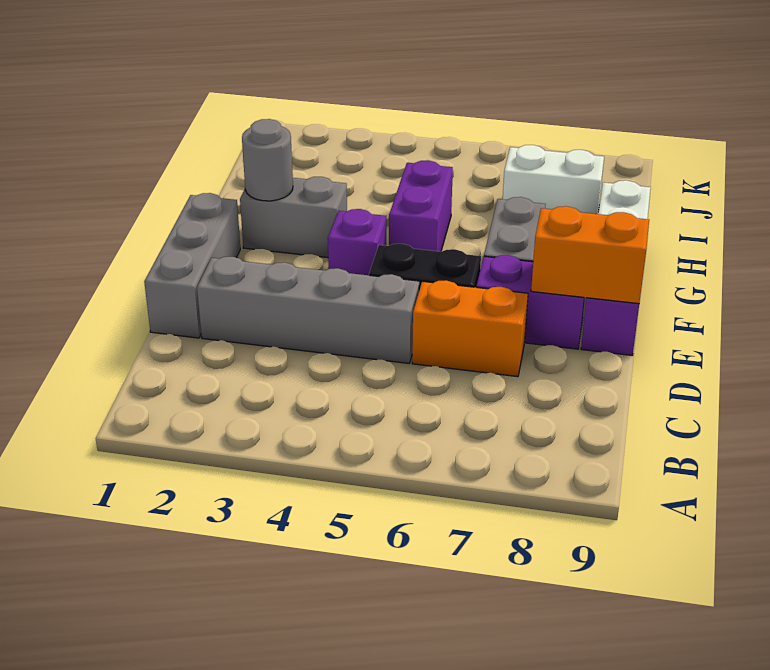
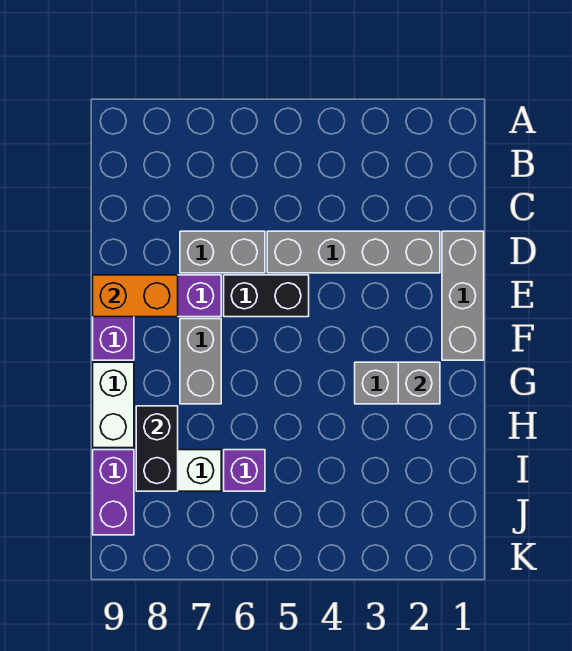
orange 1x2 brick [412,280,528,377] -> grey 1x2 brick [180,231,265,273]
purple 1x1 brick [328,209,386,275] -> purple 1x1 brick moved to [224,450,265,491]
grey 1x1 round brick [242,119,293,201] -> grey 1x1 brick [398,362,440,404]
purple 1x2 brick [389,160,453,252] -> purple 1x2 brick moved to [93,450,134,535]
none -> black 1x2 brick [136,406,178,491]

